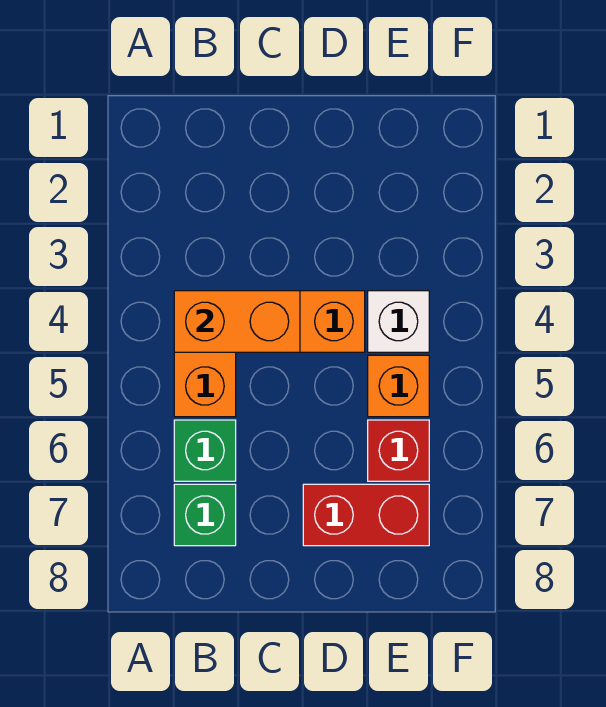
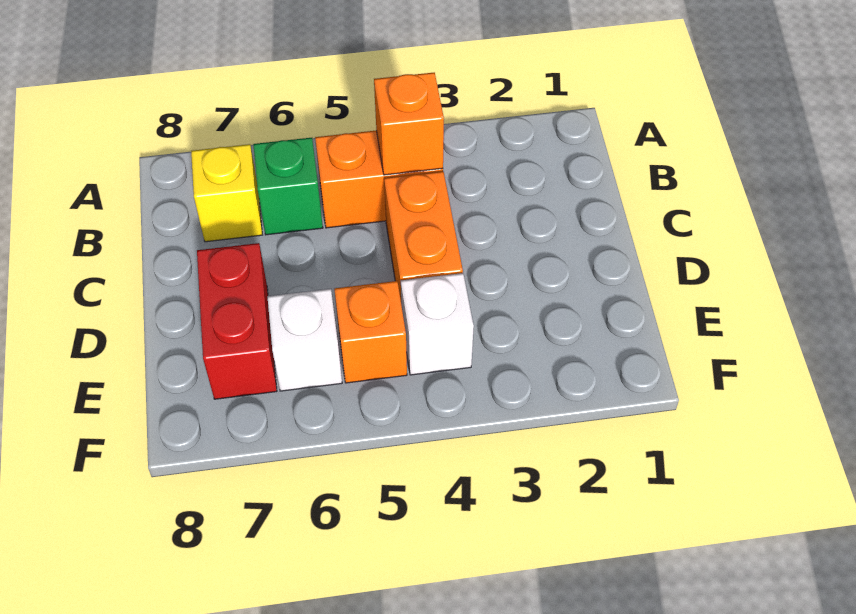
orange 1x2 brick [174,291,300,352] -> orange 1x1 brick [374,73,444,175]
green 1x1 brick [174,484,236,546] -> yellow 1x1 brick [191,144,262,242]
red 1x1 brick [368,420,429,481] -> white 1x1 brick [267,289,342,391]

